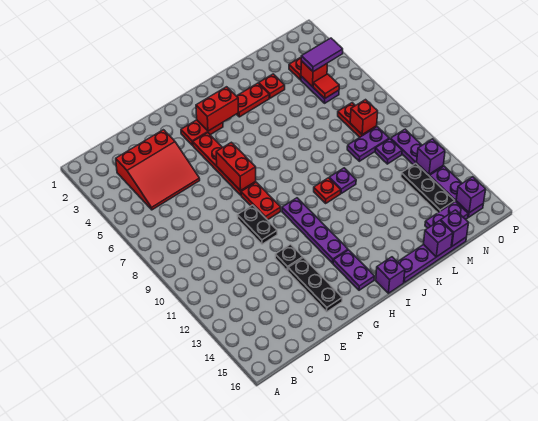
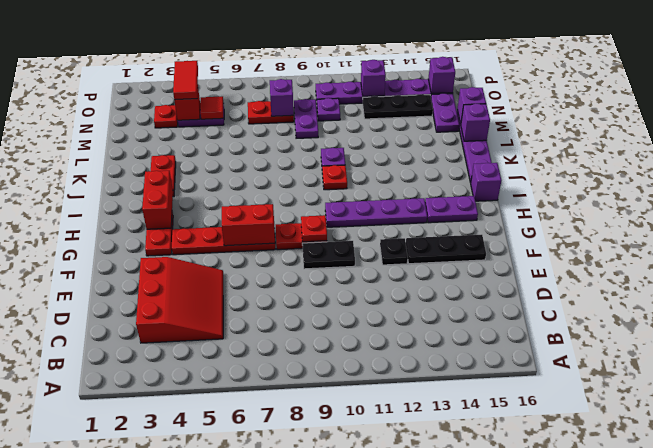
red 1x1 plate [259,74,285,98] -> red 1x1 plate moved to [301,215,327,242]
purple 1x2 tile [301,38,343,72] -> red 1x2 tile [173,61,198,100]
red 1x1 brick [350,100,378,135] -> purple 1x1 brick [270,79,294,116]

